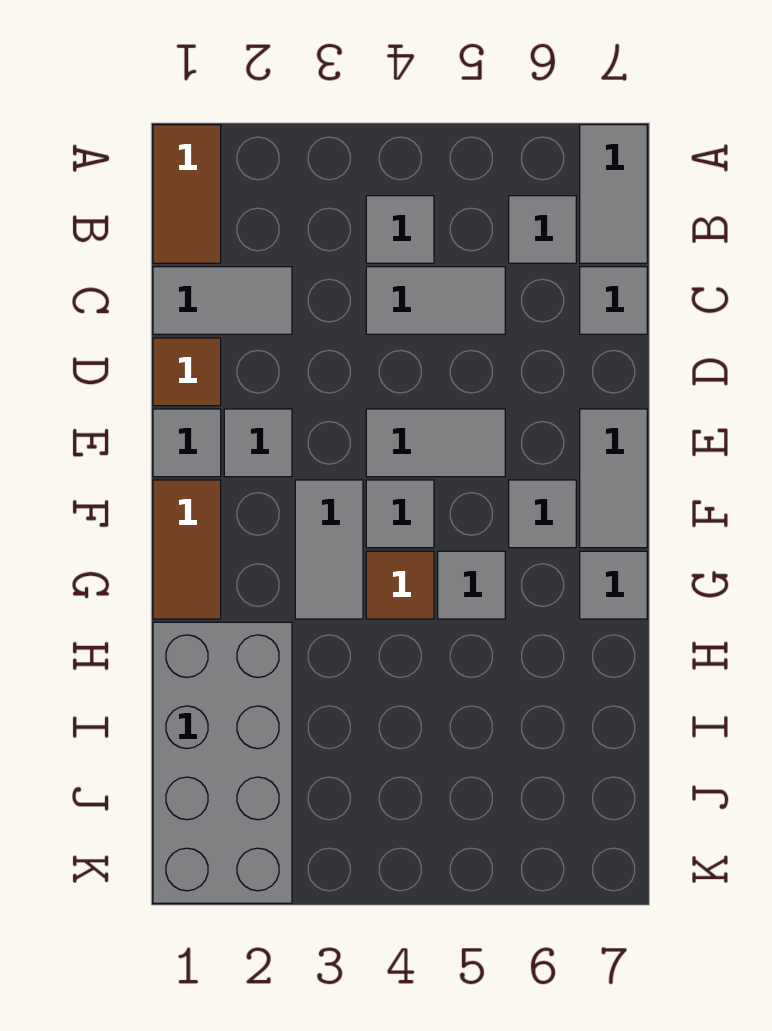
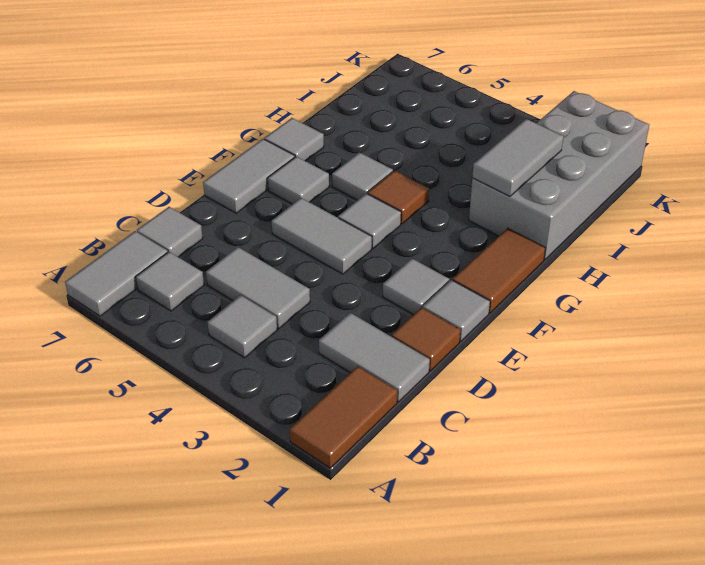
grey 1x2 tile [295,480,363,619] -> grey 1x2 tile moved to [472,119,564,196]

